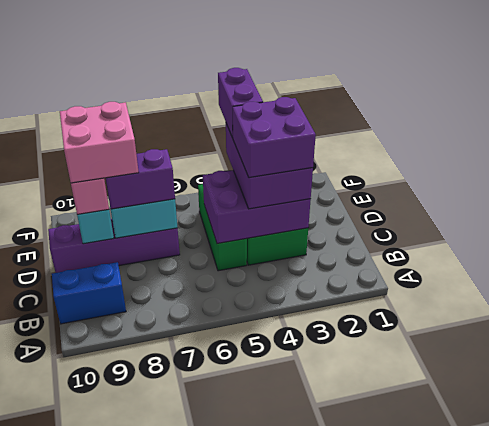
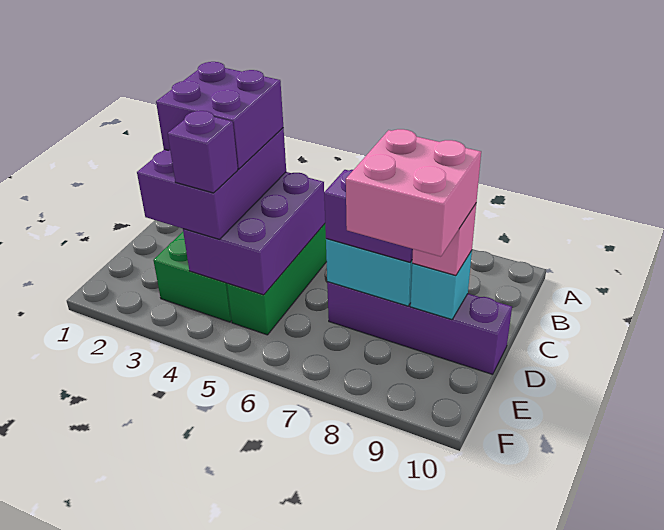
blue 1x2 brick [52,262,126,324] -> none
purple 2x3 brick [203,170,311,244] -> purple 2x3 brick turned to [183,172,325,295]
purple 1x2 brick [218,68,263,138] -> purple 1x1 brick [168,111,238,193]

